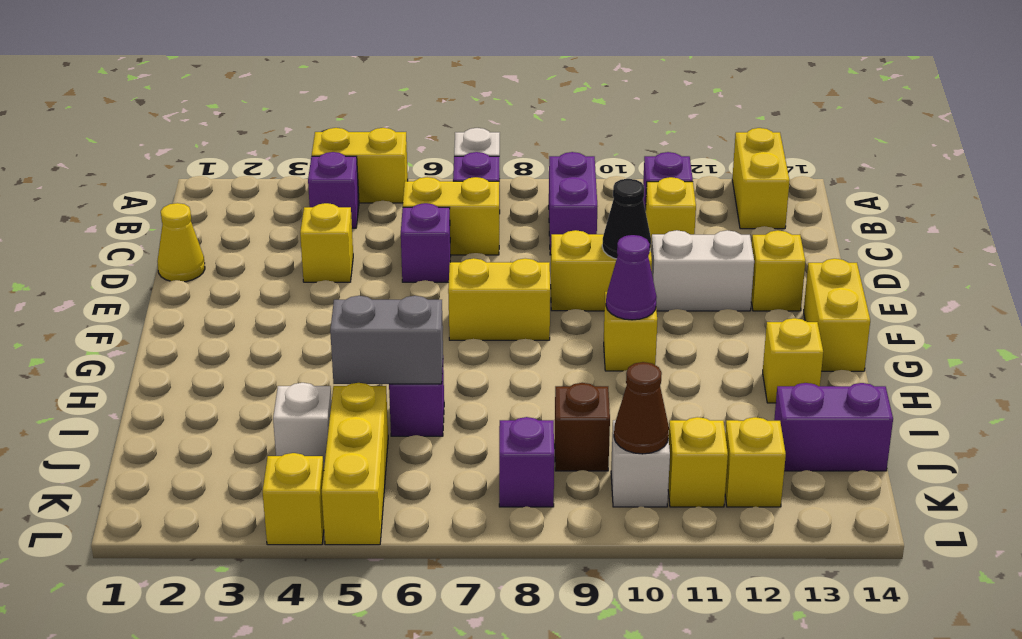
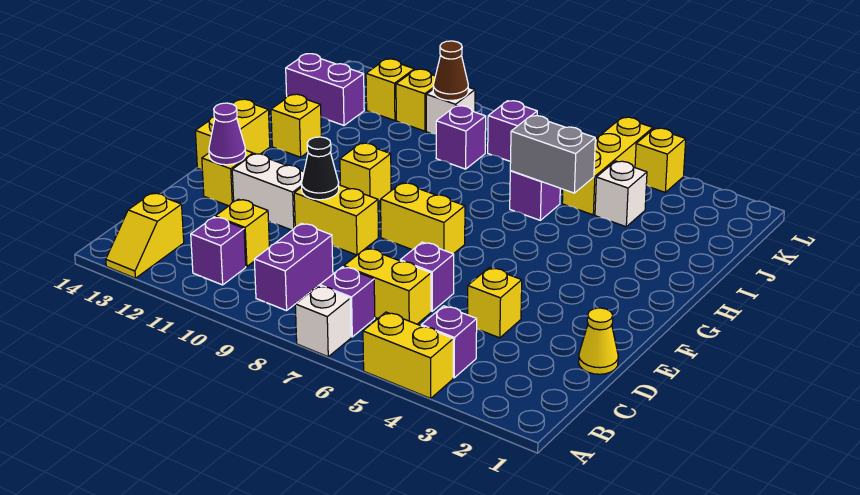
yellow 1x2 brick [732,128,790,229] -> yellow 1x2 slope [106,193,184,278]
purple 1x1 cone [606,235,657,320] -> purple 1x1 cone moved to [209,103,246,165]
brown 1x1 brick [555,383,610,471] -> purple 1x1 brick [436,106,486,169]

